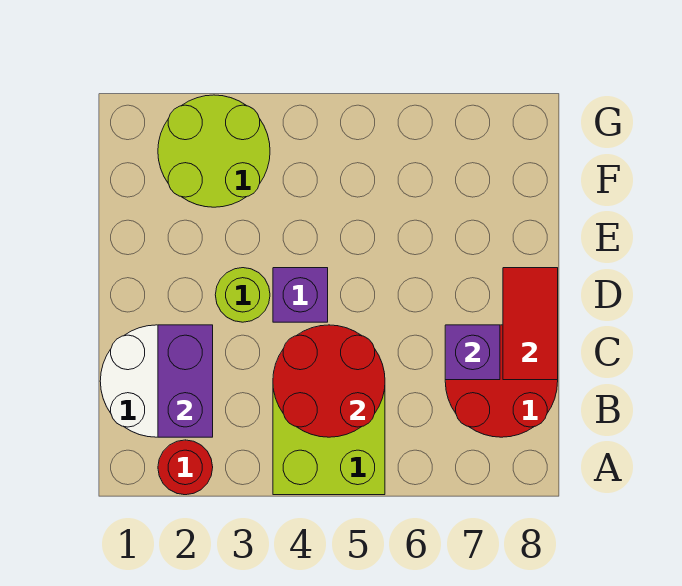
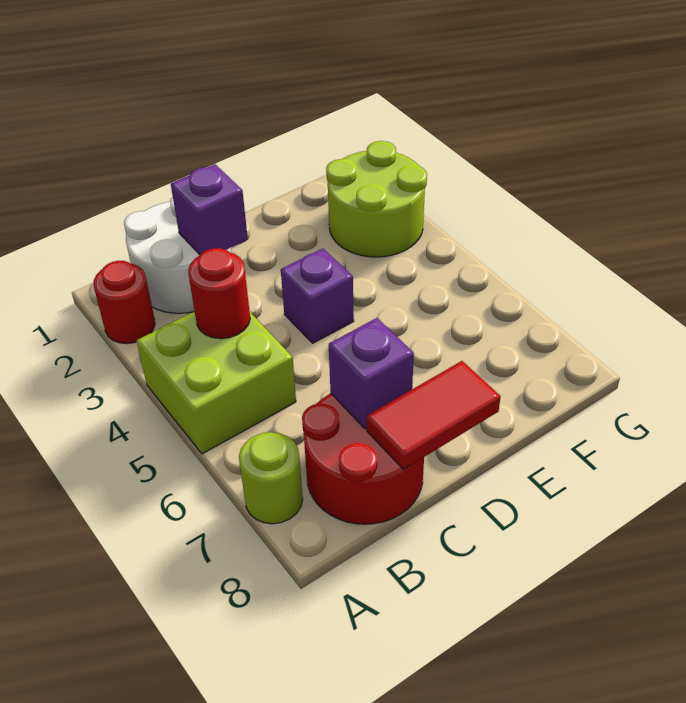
purple 1x2 brick [158,325,213,437] -> purple 1x1 brick [171,164,248,255]
red 2x2 round brick [273,325,385,437] -> red 1x1 round brick [188,248,250,339]
lime 1x1 round brick [215,268,270,322] -> lime 1x1 round brick moved to [239,432,303,524]

